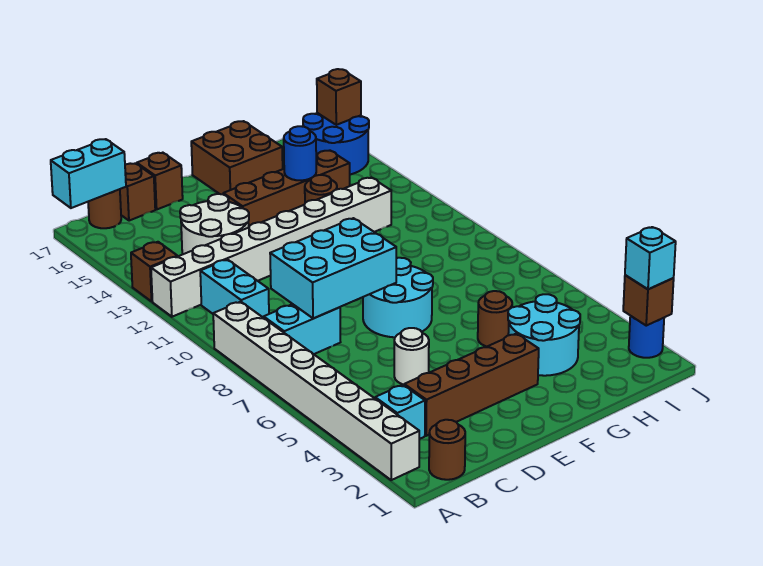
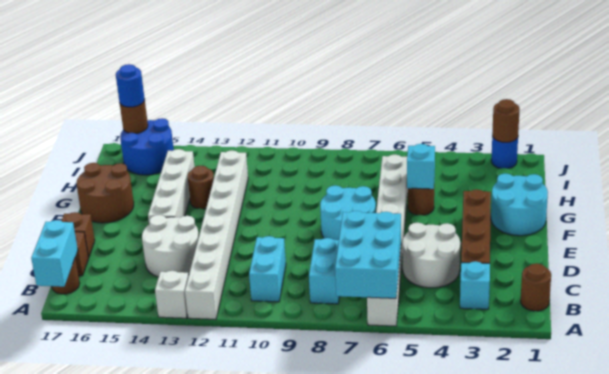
white 1x8 brick [213,302,419,480] -> white 1x8 brick turned to [367,155,408,326]
brown 1x1 brick [131,242,177,301] -> white 1x1 brick [155,271,189,318]
cyan 1x2 brick [200,259,269,318] -> cyan 1x2 brick turned to [249,236,286,302]
cyan 2x3 brick [270,218,396,319] -> cyan 2x3 brick moved to [335,211,401,298]
white 1x1 round brick [394,328,429,385] -> white 2x2 round brick [403,223,460,288]
brown 1x4 brick [223,151,350,226] -> white 1x4 brick [148,149,195,224]
brown 2x2 brick [191,121,283,194] -> brown 2x2 round brick [77,163,134,223]
cyan 2x2 round brick [508,294,580,376] -> cyan 2x2 round brick moved to [491,173,548,236]
blue 1x1 round brick [284,126,316,180] -> blue 1x1 round brick moved to [116,64,145,107]
brown 1x1 brick [623,275,674,326] -> brown 1x1 round brick [492,99,520,142]
cyan 1x1 brick [625,227,676,289] -> cyan 1x1 brick moved to [407,144,435,189]
brown 1x1 brick [317,69,361,125] -> brown 1x1 round brick [120,100,148,133]

